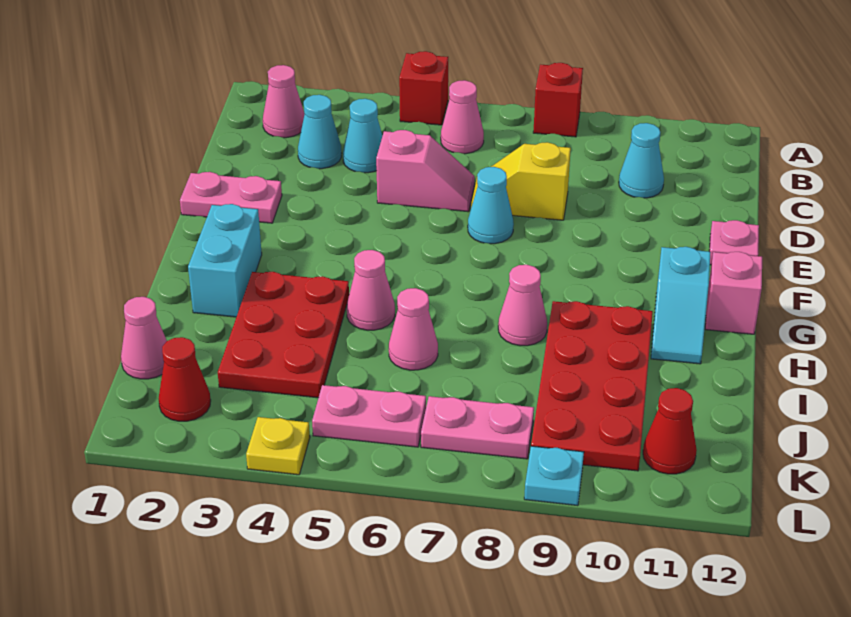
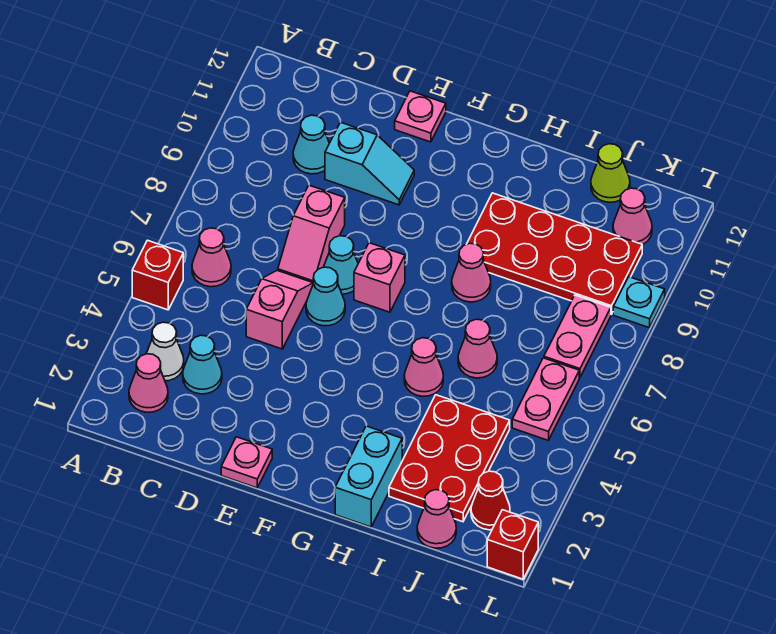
red 1x1 brick [533,63,583,137] -> red 1x1 brick moved to [487,510,538,579]
none -> white 1x1 cone [146,322,184,381]
cyan 1x1 cone [343,99,382,173] -> cyan 1x1 cone moved to [306,267,345,326]
yellow 1x2 slope [471,142,571,220] -> pink 1x2 slope [278,185,345,283]
pink 1x2 plate [180,172,282,223] -> pink 1x1 plate [221,437,272,488]
cyan 1x2 brick [188,204,262,317] -> cyan 1x2 brick turned to [335,426,402,527]
cyan 1x2 slope [651,247,711,364] -> cyan 1x2 slope moved to [325,122,414,205]
pink 1x1 brick [705,252,762,334] -> pink 1x1 brick moved to [354,243,405,312]
red 2x3 plate [218,272,349,398] -> red 2x3 plate turned to [389,395,510,522]
none -> lime 1x1 cone [591,144,630,202]
red 1x1 cone [643,388,697,474] -> pink 1x1 cone [613,188,652,245]
yellow 1x1 plate [246,417,310,475] -> none

